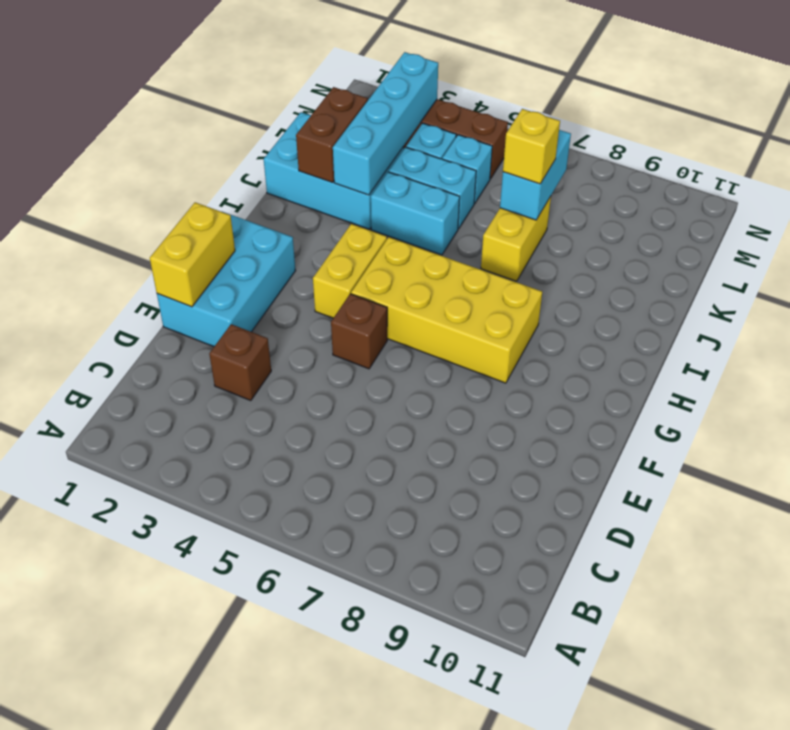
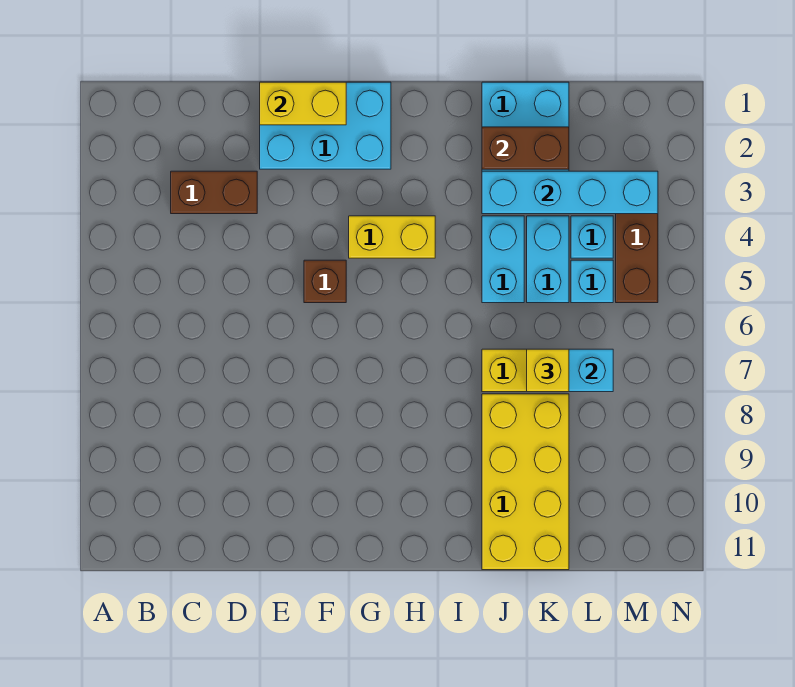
brown 1x1 brick [209,324,271,401] -> brown 1x2 brick [171,171,257,214]
yellow 2x4 brick [351,237,542,383] -> yellow 2x4 brick moved to [482,394,569,570]

